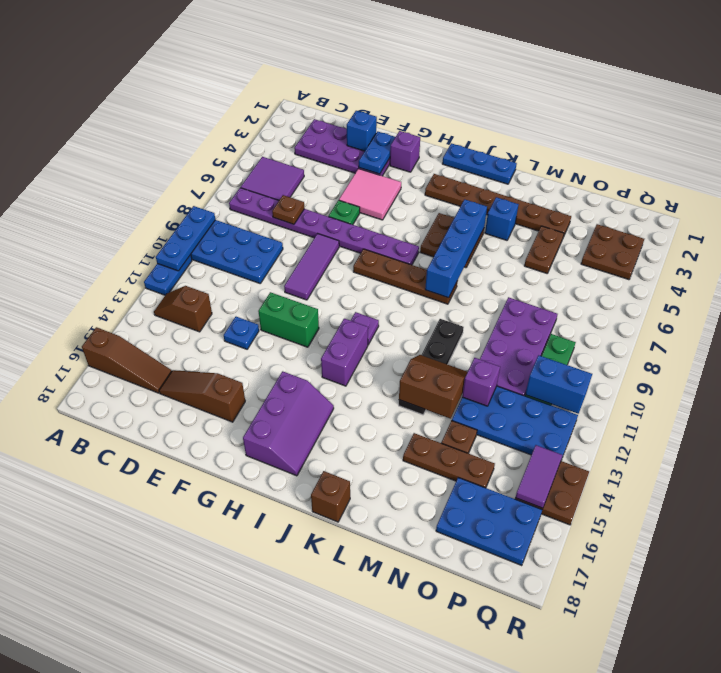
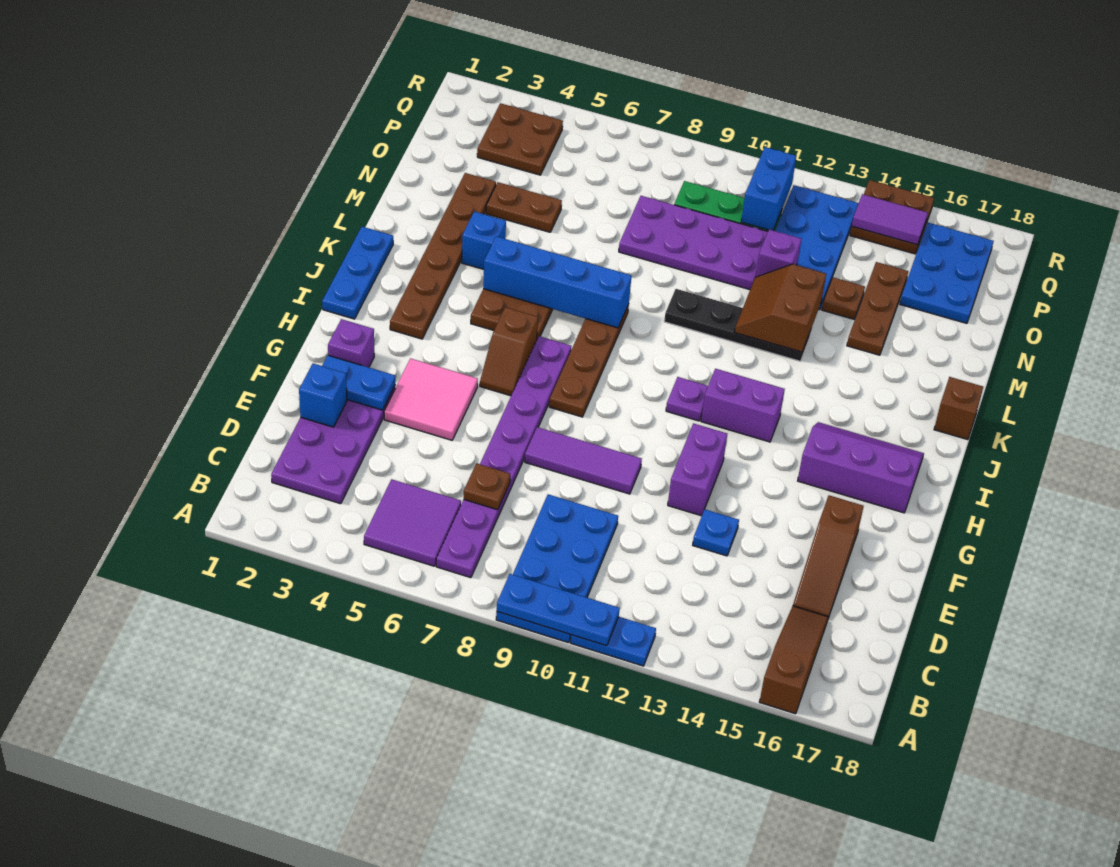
brown 1x2 slope [154,286,212,332] -> brown 1x2 slope moved to [480,307,538,396]
green 1x1 plate [328,200,360,225] -> none
green 1x2 brick [258,292,319,347] -> purple 1x2 brick [668,423,727,516]

